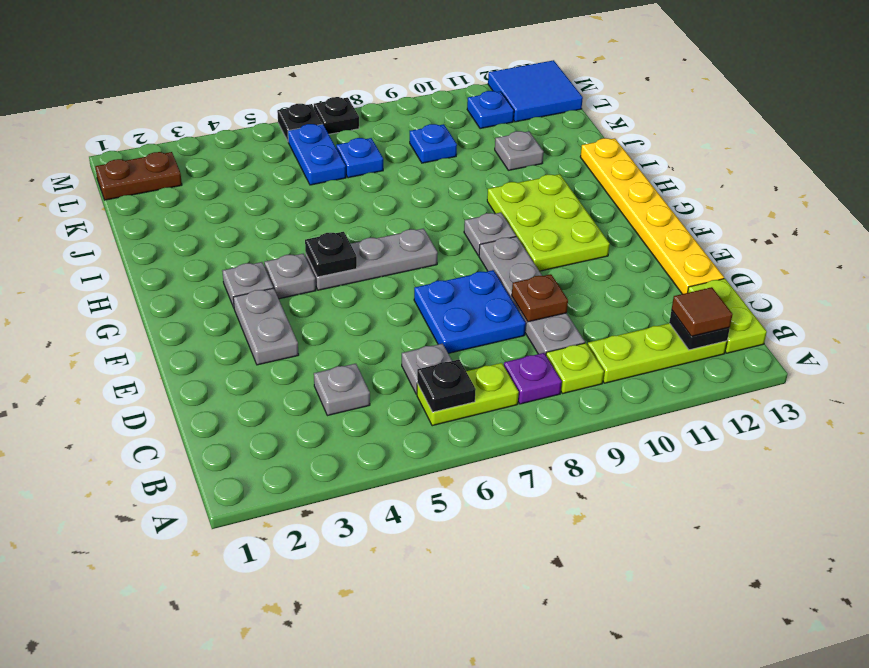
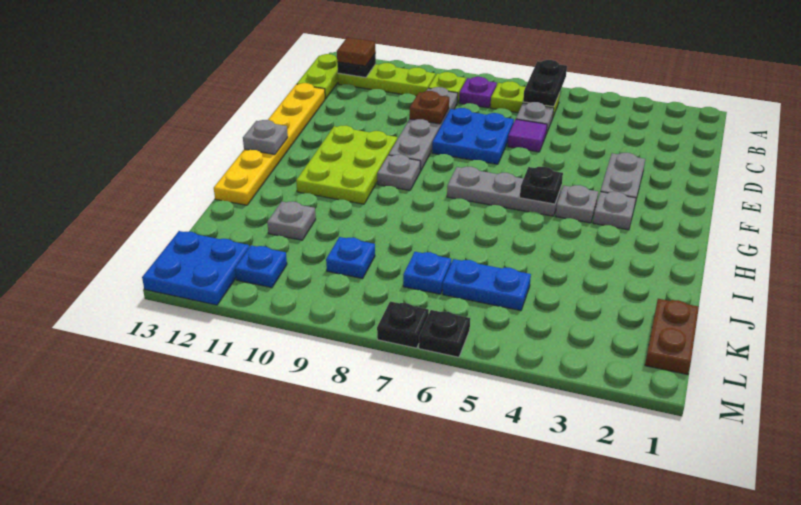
black 1x1 plate [417,359,476,412] -> black 1x2 plate [523,60,567,107]
grey 1x1 plate [314,364,370,416] -> grey 1x1 plate moved to [243,120,288,155]
none -> purple 1x1 tile [508,119,547,152]
blue 1x2 plate [288,124,346,185] -> blue 1x2 plate turned to [443,259,531,311]
brown 1x2 plate [95,152,182,200] -> brown 1x2 plate turned to [645,299,699,375]
blue 2x2 tile [488,60,583,122] -> blue 2x2 plate [142,231,249,305]

